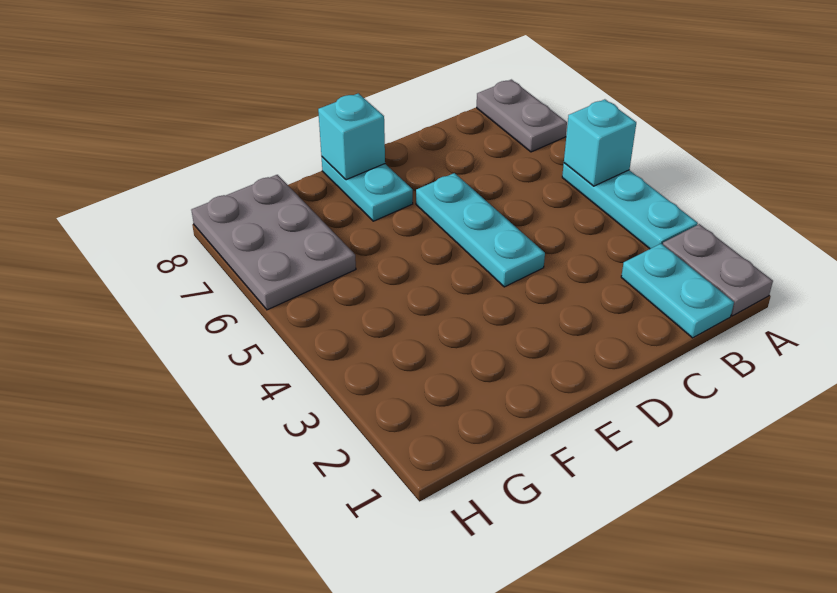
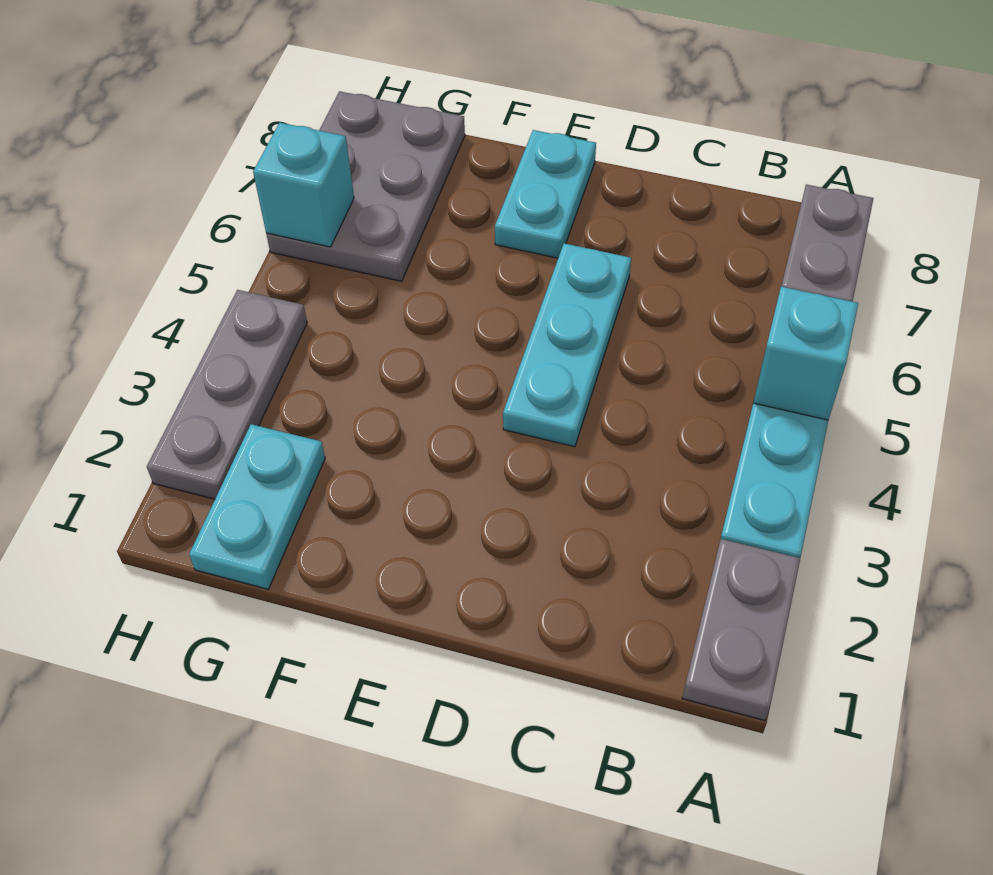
cyan 1x2 plate [621,244,734,338] -> cyan 1x2 plate moved to [189,424,325,589]
cyan 1x1 brick [318,93,385,180] -> cyan 1x1 brick moved to [253,123,354,247]
none -> grey 1x3 plate [147,290,307,499]

